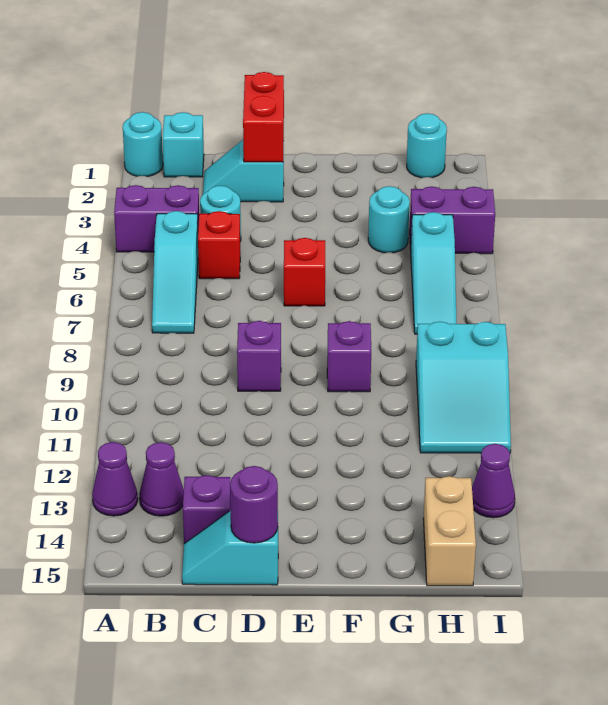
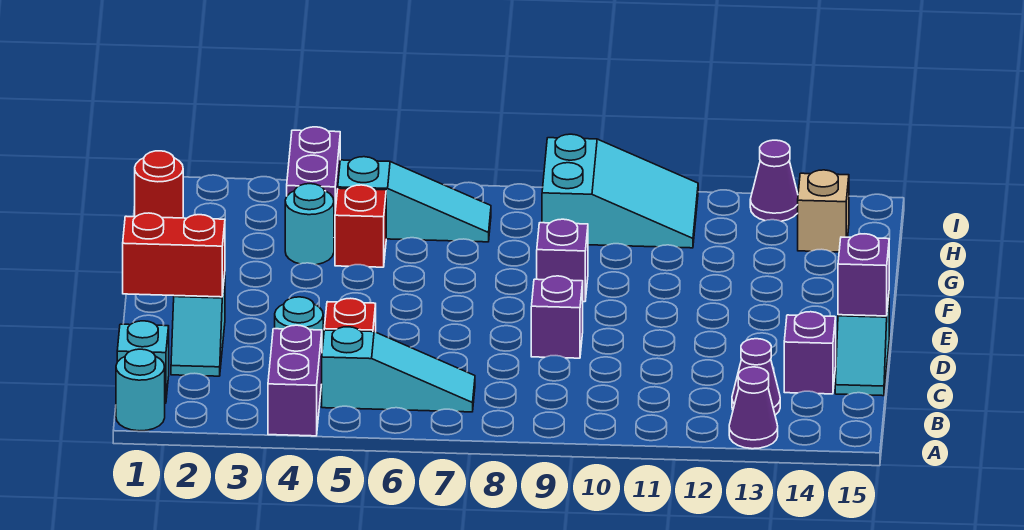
purple 1x1 round brick [230,466,278,543] -> purple 1x1 brick [838,234,889,316]
red 1x1 brick [284,238,325,306] -> red 1x1 brick moved to [335,185,386,267]
cyan 1x1 round brick [407,113,447,178] -> red 1x1 round brick [135,151,183,218]
tan 1x2 brick [423,476,476,586] -> tan 1x1 brick [798,170,849,252]

